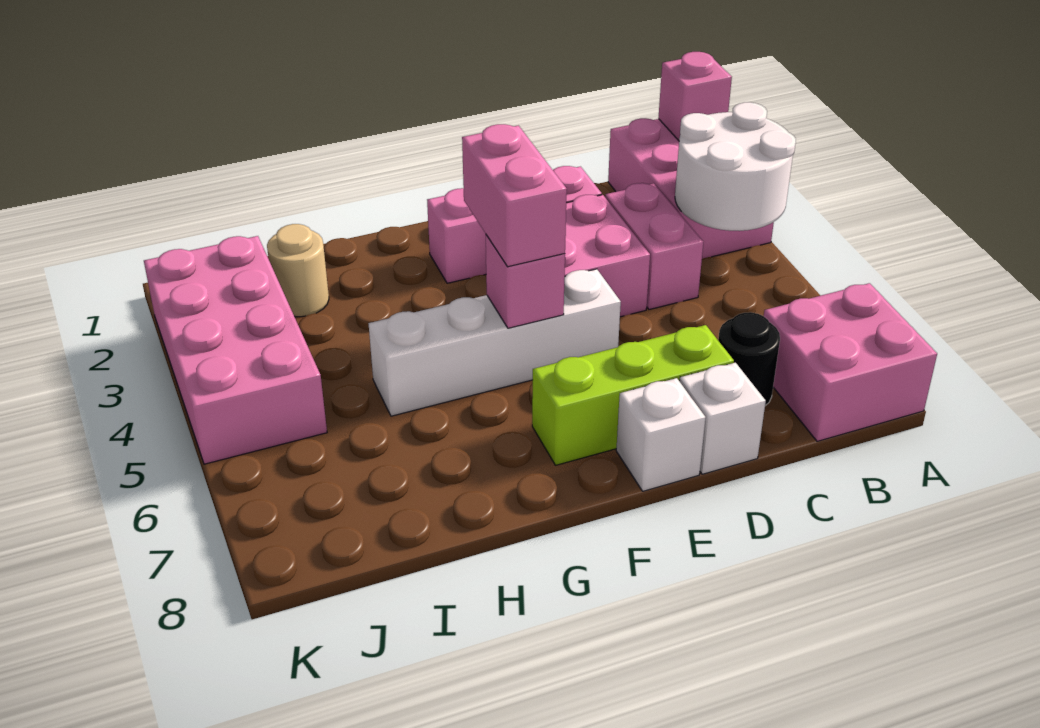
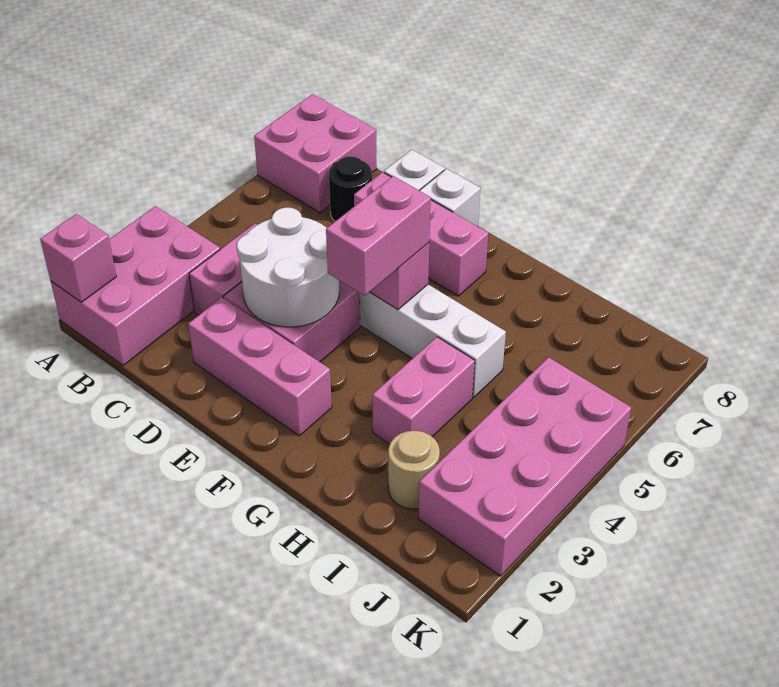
white 2x2 round brick [675,102,796,231] -> white 2x2 round brick moved to [237,208,339,327]
lime 1x3 brick [532,325,734,465] -> pink 1x3 brick [354,172,488,296]
none -> pink 1x2 brick [372,337,475,444]

